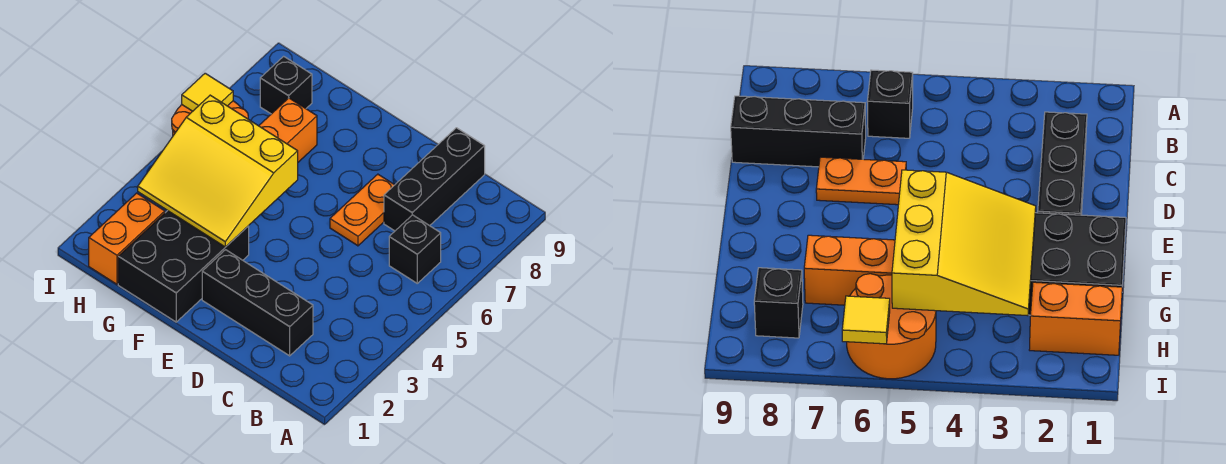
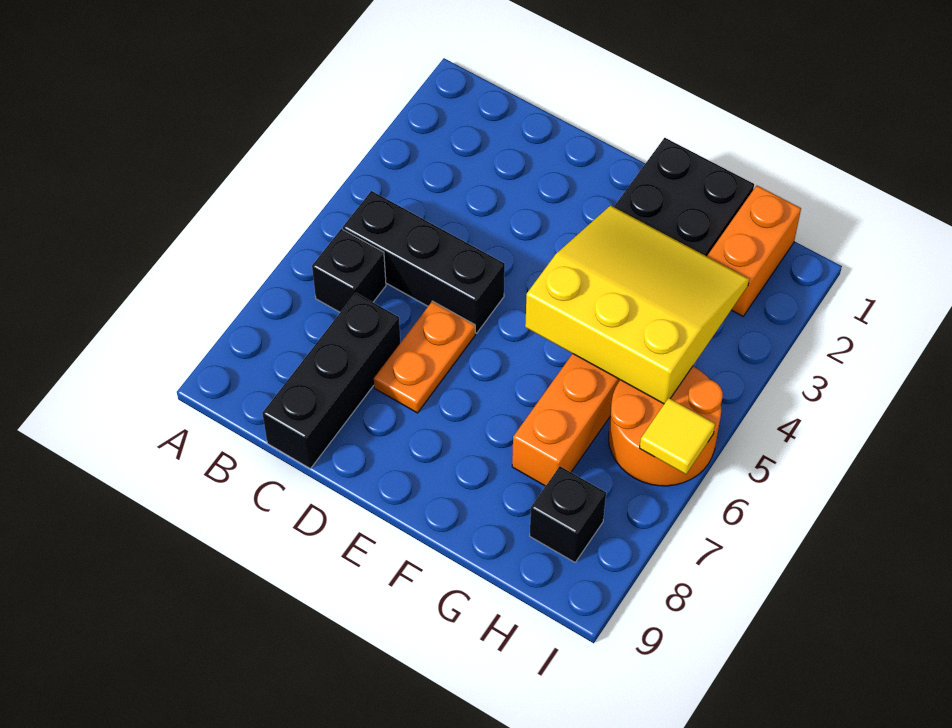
black 1x3 brick [202,250,313,356] -> black 1x3 brick moved to [343,191,505,333]

